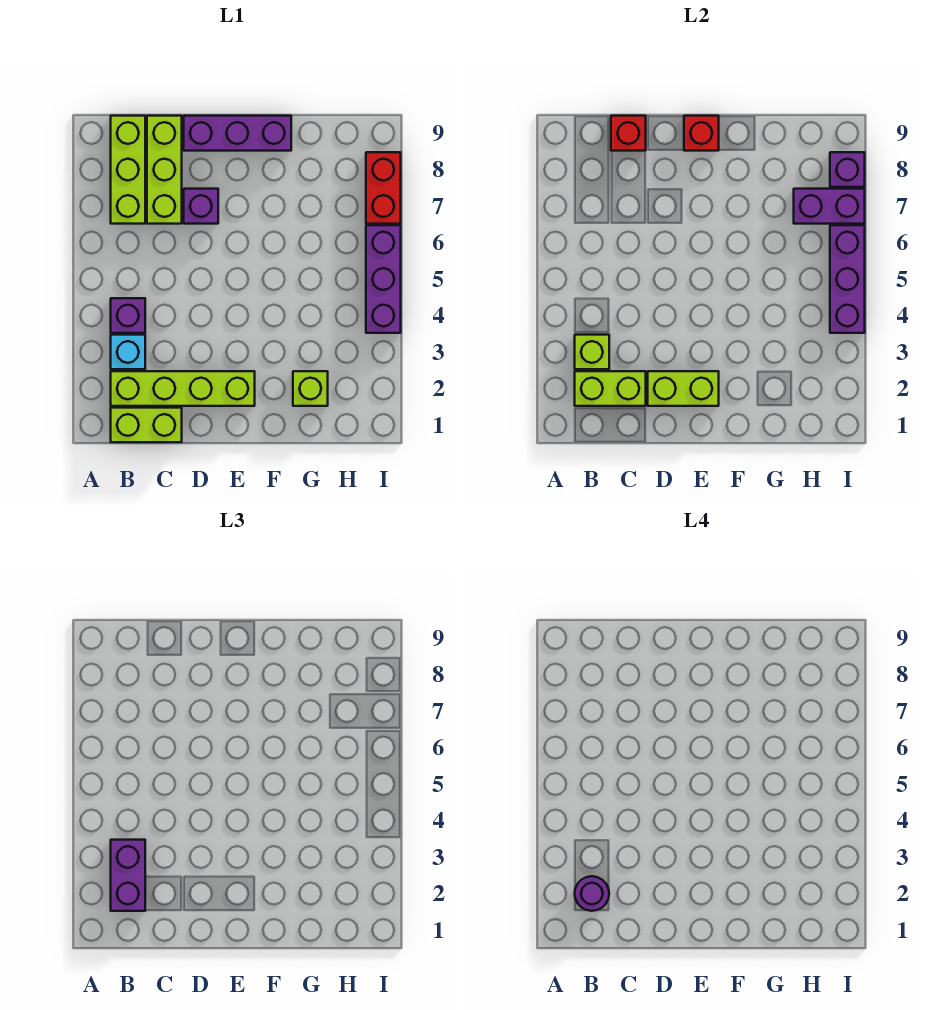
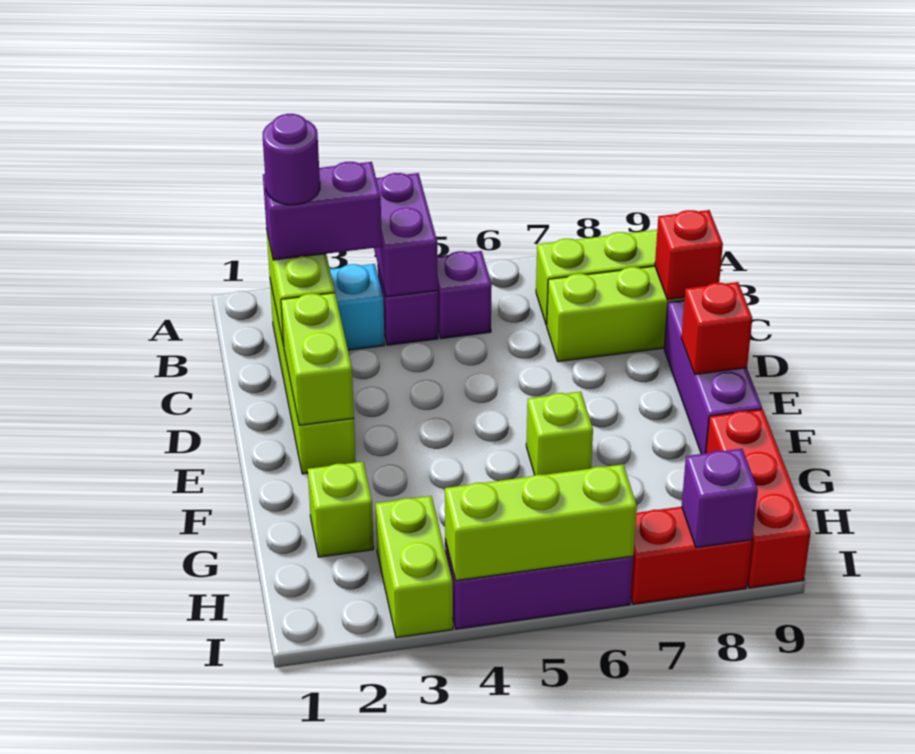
lime 1x2 brick [111,408,182,442] -> lime 1x2 brick moved to [376,496,453,638]
lime 1x1 brick [575,335,609,369] -> lime 1x1 brick moved to [526,392,593,475]
purple 1x1 brick [184,189,218,224] -> purple 1x1 brick moved to [437,251,492,339]
none -> red 1x3 brick [706,409,811,588]
purple 1x2 brick [794,189,865,224] -> purple 1x2 brick moved to [374,173,438,297]
purple 1x3 brick [830,225,865,333] -> lime 1x3 brick [445,464,637,581]

